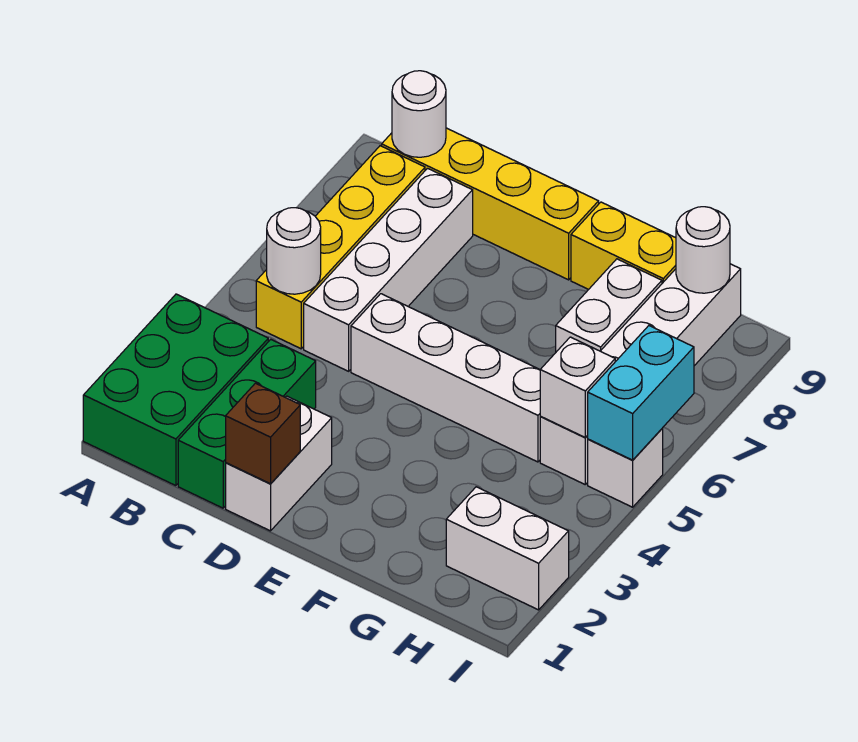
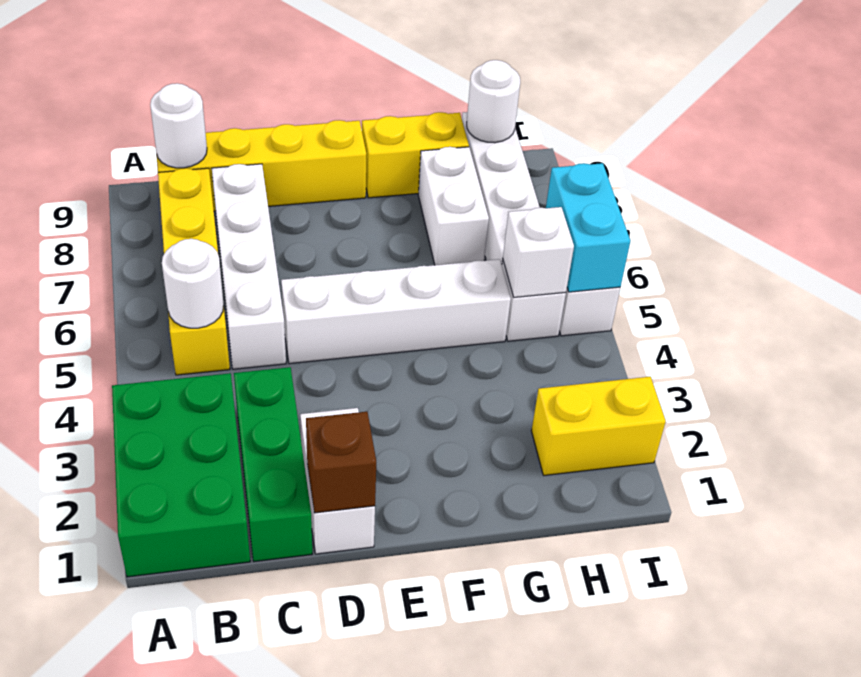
white 1x2 brick [446,487,569,610] -> yellow 1x2 brick [531,377,666,475]

